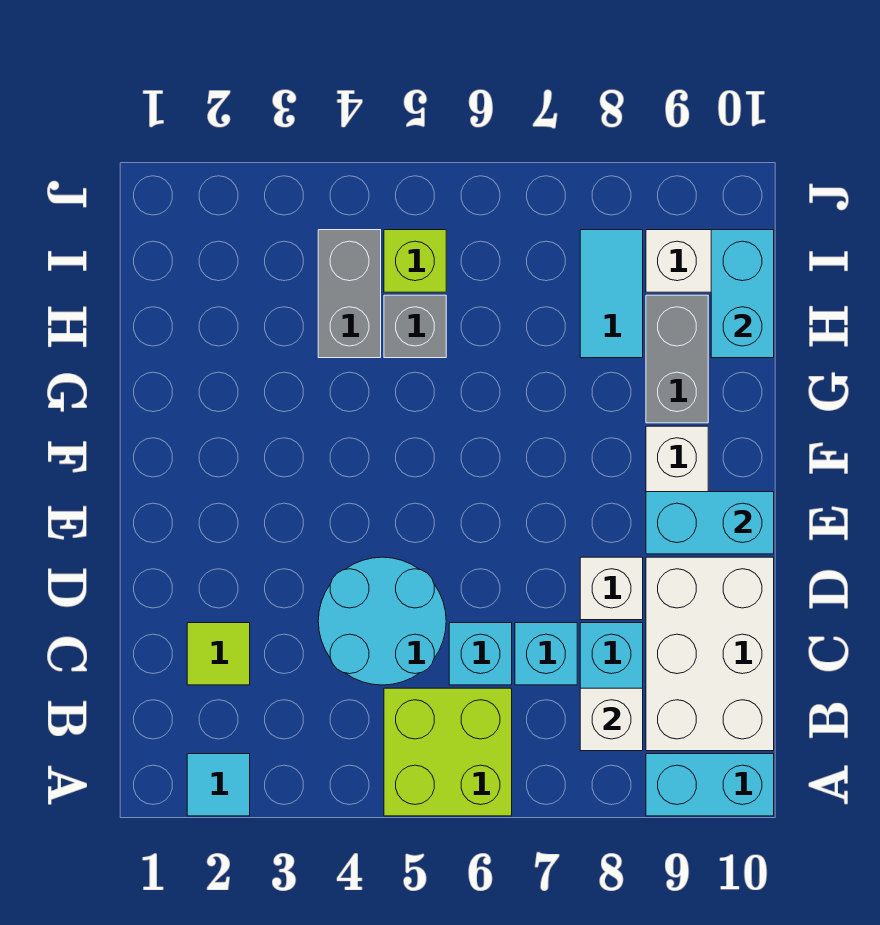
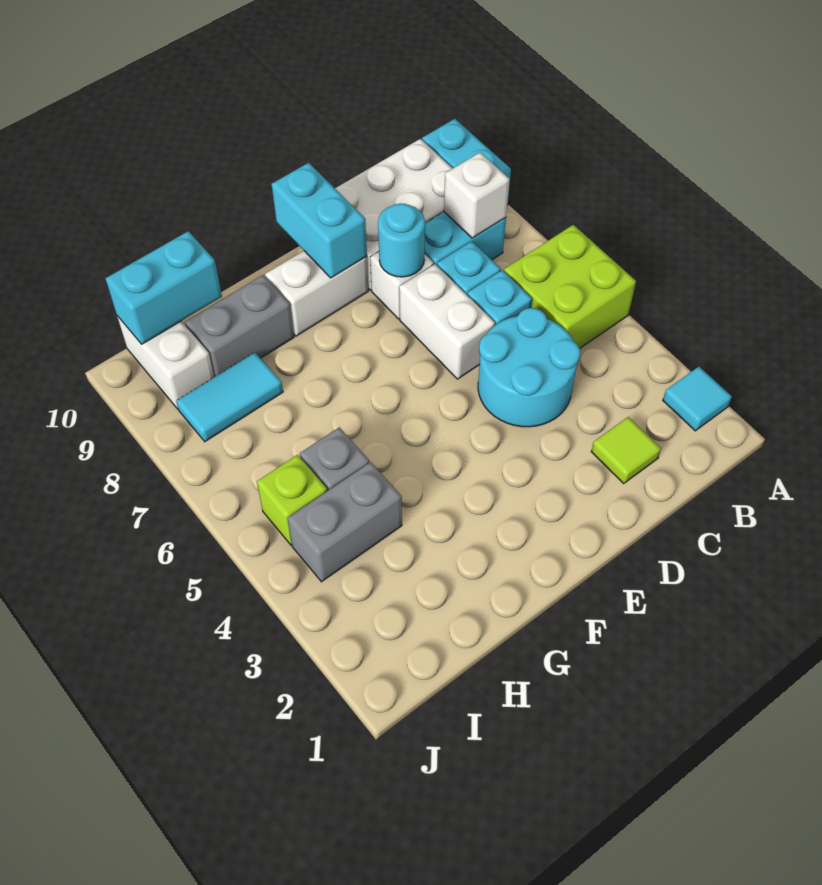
none -> white 1x2 brick [399,264,495,379]
none -> cyan 1x1 round brick [378,204,425,277]

